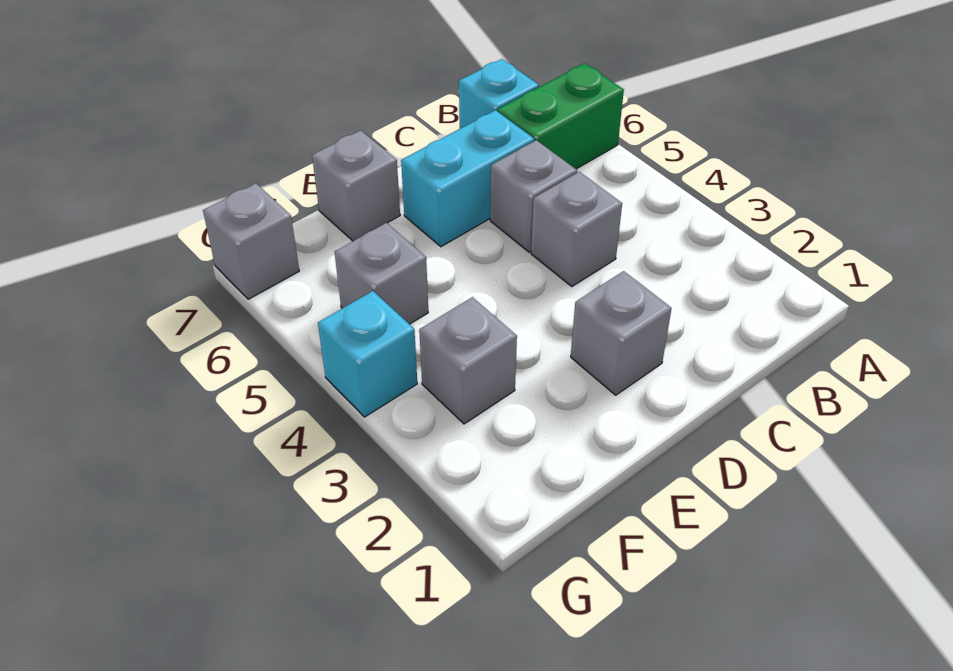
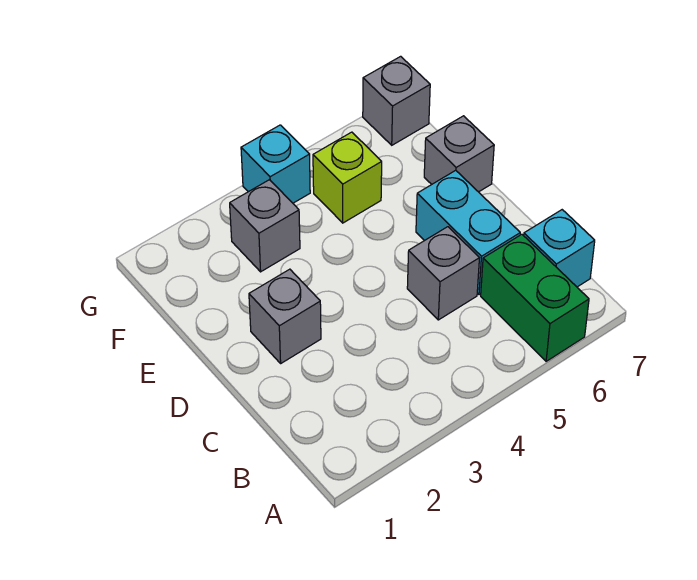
grey 1x1 brick [531,172,622,287] -> none
grey 1x1 brick [335,223,428,324] -> lime 1x1 brick [313,132,382,223]

